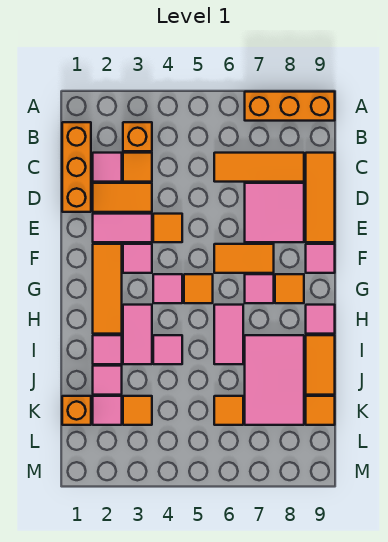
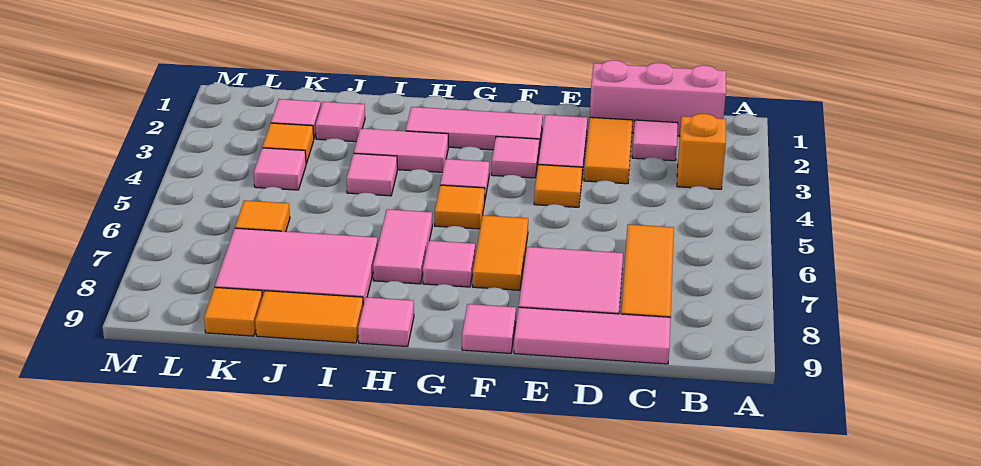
orange 1x3 brick [245,92,335,121] -> none
orange 1x3 brick [62,122,91,212] -> pink 1x3 brick [590,60,726,136]
orange 1x1 tile [123,153,152,182] -> none
orange 1x3 tile [306,153,335,242] -> pink 1x3 tile [514,307,671,364]
orange 1x3 tile [93,244,122,334] -> pink 1x3 tile [406,107,543,150]
orange 1x1 tile [275,274,304,303] -> none
pink 1x2 tile [214,305,243,364] -> pink 1x2 tile turned to [373,209,432,284]
pink 1x1 tile [93,335,122,364] -> pink 1x1 tile moved to [253,148,306,190]
orange 1x1 brick [62,396,91,425] -> none

